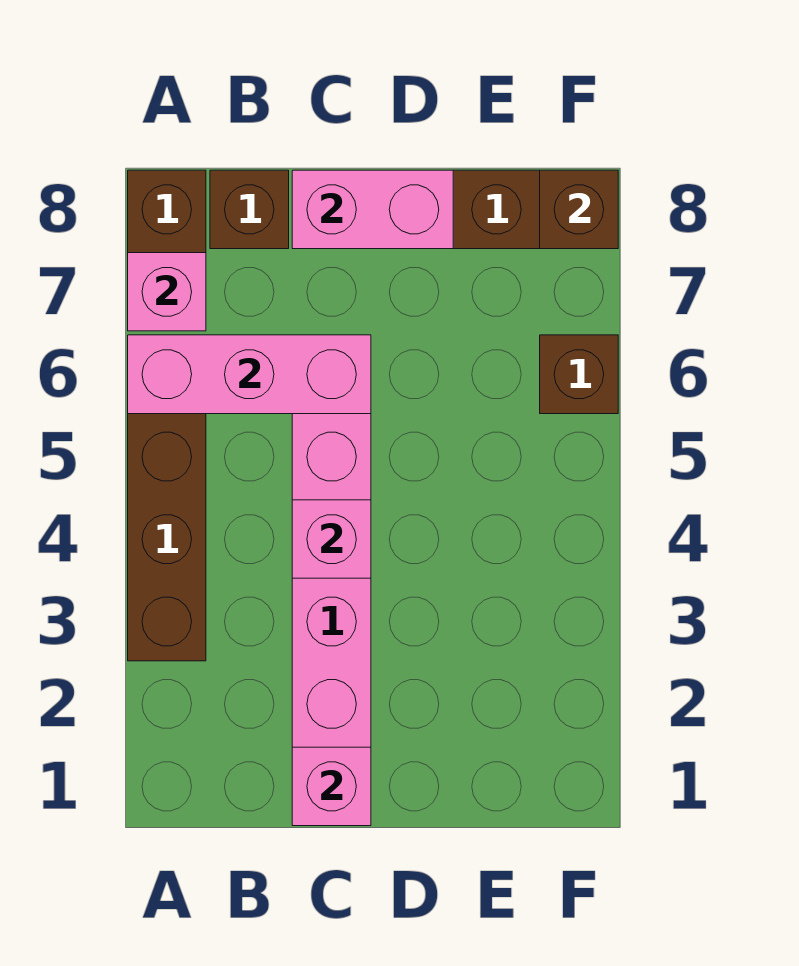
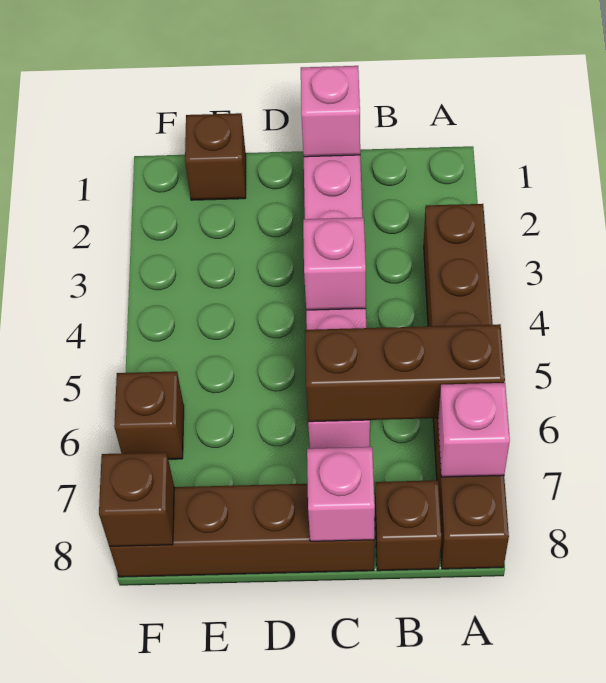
pink 1x3 brick [128,335,371,414] -> brown 1x3 brick [305,324,505,422]
pink 1x2 brick [292,170,453,249] -> pink 1x1 brick [307,447,375,541]
none -> brown 1x1 brick [185,113,246,200]

